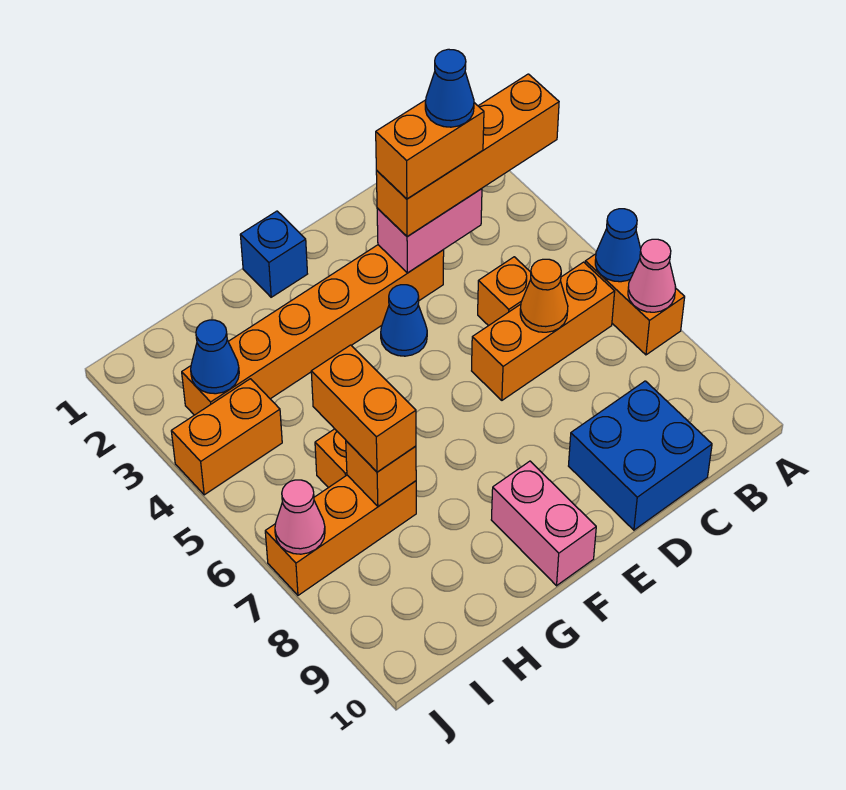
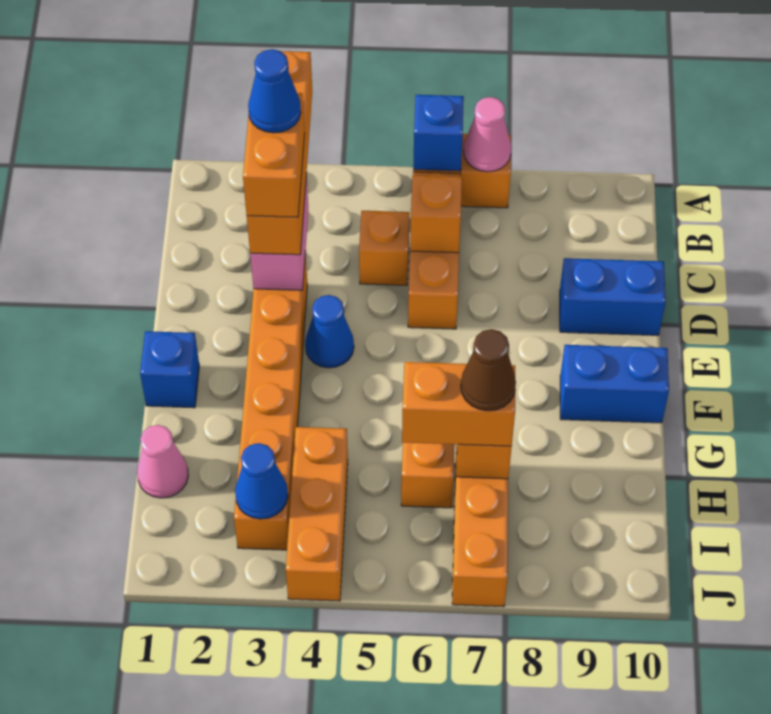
blue 1x1 cone [595,209,641,282] -> blue 1x1 brick [413,95,464,171]
orange 1x1 cone [520,259,568,332] -> orange 1x1 brick [410,175,462,253]
blue 2x2 brick [569,381,712,530] -> blue 1x2 brick [560,258,666,335]
pink 1x2 brick [491,461,596,586] -> blue 1x2 brick [560,345,669,423]
none -> brown 1x1 cone [461,329,516,411]
orange 1x2 brick [171,379,282,495] -> orange 1x3 brick [286,427,348,601]
pink 1x1 cone [275,480,325,554] -> pink 1x1 cone moved to [137,425,188,498]

